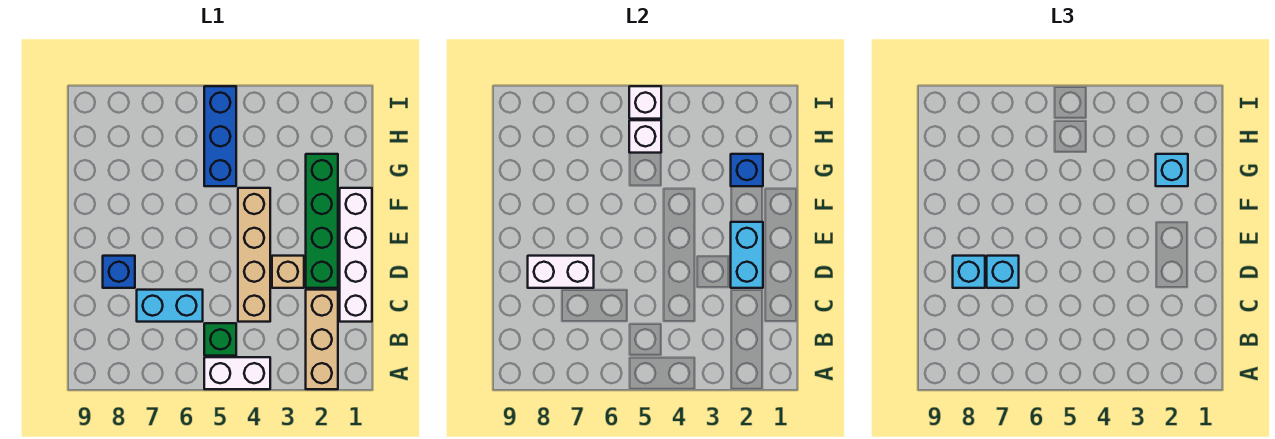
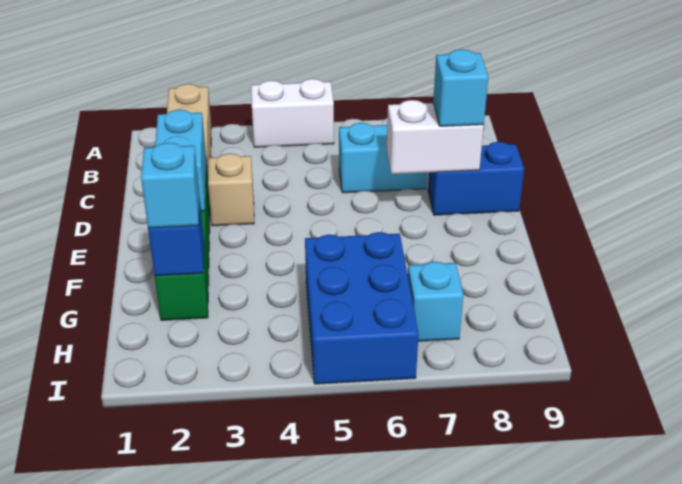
green 1x1 brick [204,323,236,356] -> none
white 1x4 brick [340,188,372,322] -> none
tan 1x4 brick [238,188,270,322] -> none
cyan 1x1 brick [987,256,1019,288] -> cyan 1x1 brick moved to [408,262,463,341]
blue 1x1 brick [103,256,135,288] -> blue 1x2 brick [428,142,524,215]
blue 1x3 brick [204,86,236,186] -> blue 2x3 brick [305,232,419,384]
white 1x1 brick [629,120,661,153] -> none
white 1x1 brick [629,86,661,119] -> none

